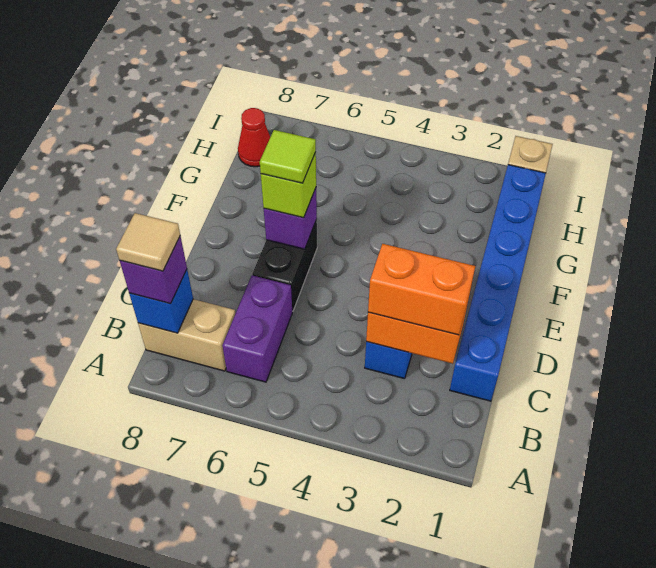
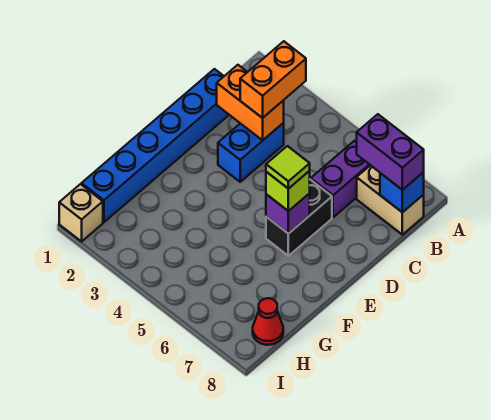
purple 1x1 brick [120,236,187,304] -> purple 1x2 brick [357,114,424,190]
tan 1x1 tile [116,213,180,271] -> none
orange 1x2 brick [368,244,475,335] -> orange 1x2 brick turned to [240,41,306,118]

